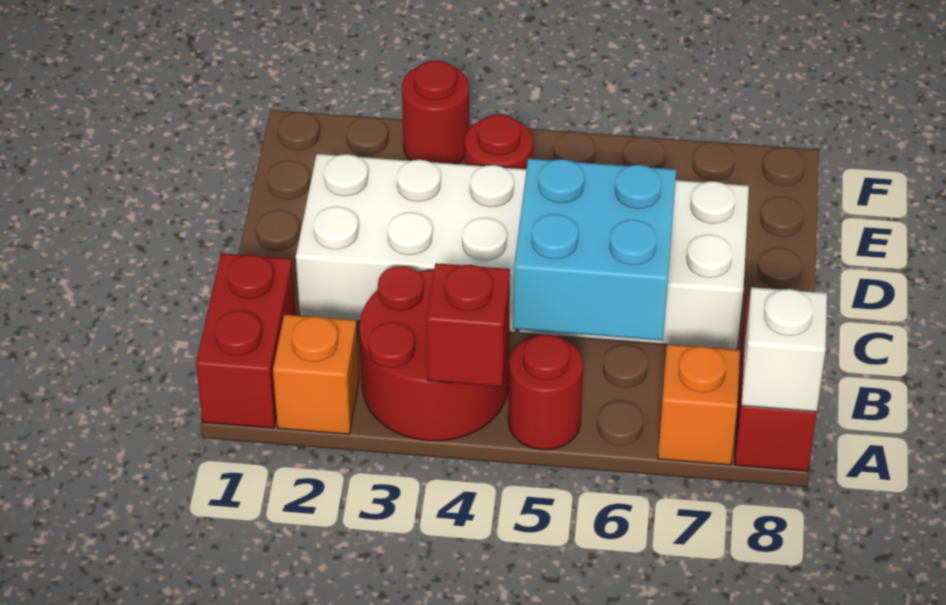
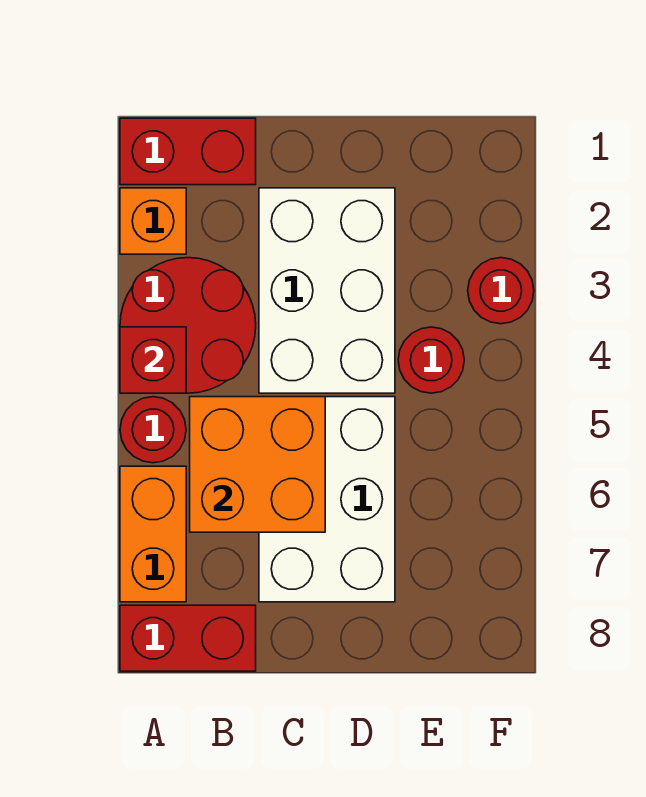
orange 1x1 brick [658,344,740,465] -> orange 1x2 brick [120,466,186,602]
white 1x1 brick [741,287,827,412] -> none
cyan 2x2 brick [513,159,676,341] -> orange 2x2 brick [190,397,325,532]

